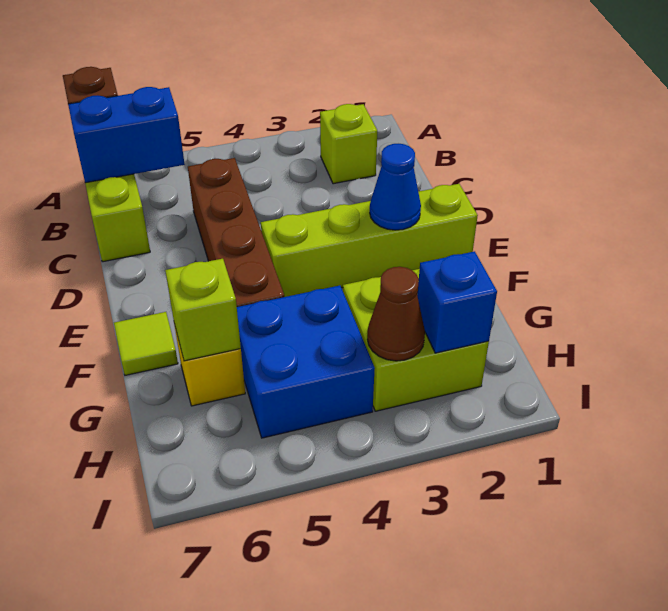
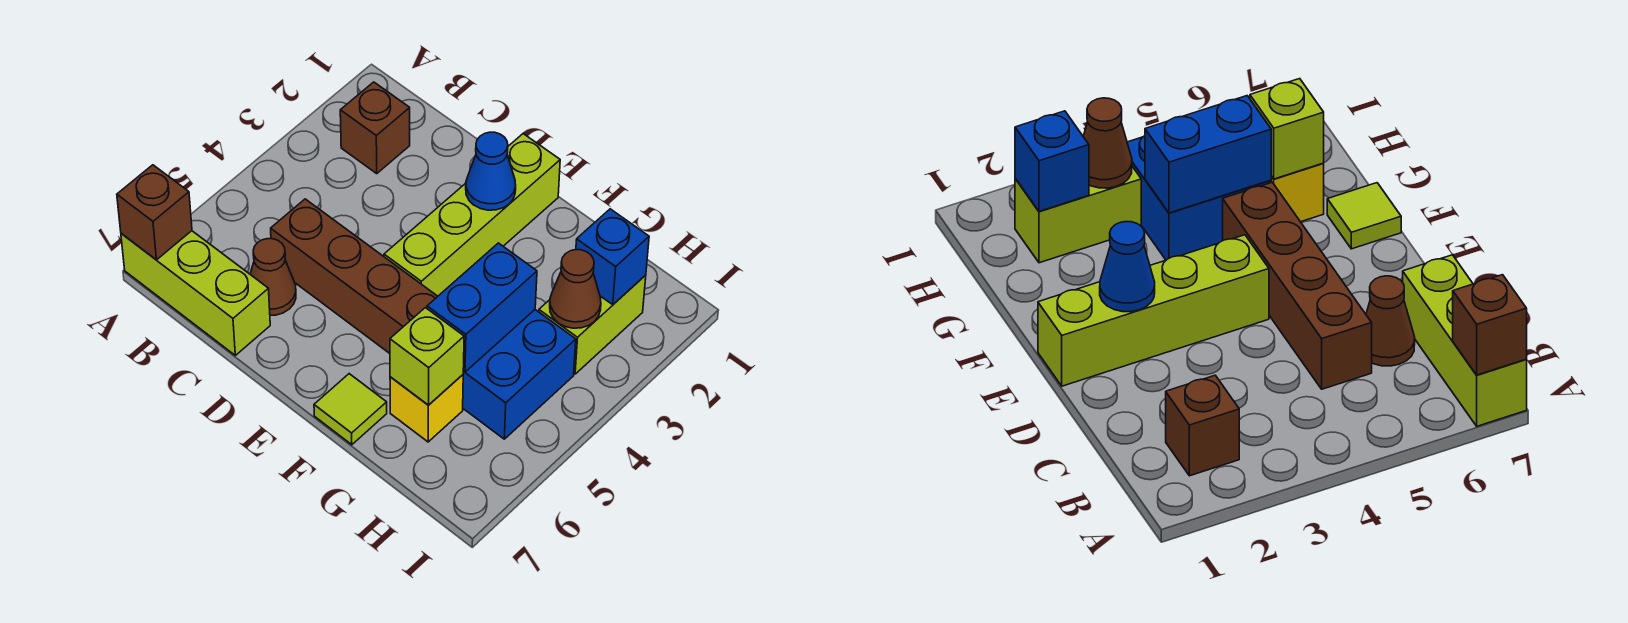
lime 1x1 brick [320,104,377,184] -> brown 1x1 brick [340,82,410,173]
blue 1x2 brick [68,87,185,183] -> blue 1x2 brick moved to [427,243,537,372]
none -> brown 1x1 cone [250,239,296,315]
lime 2x2 brick [343,269,489,411] -> lime 1x2 brick [539,275,646,374]

